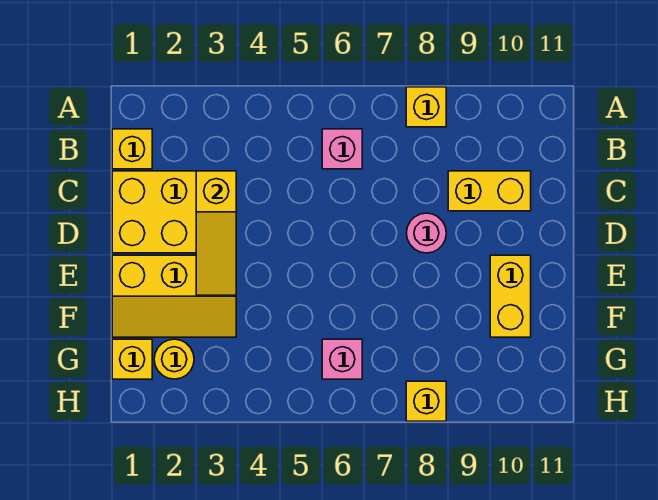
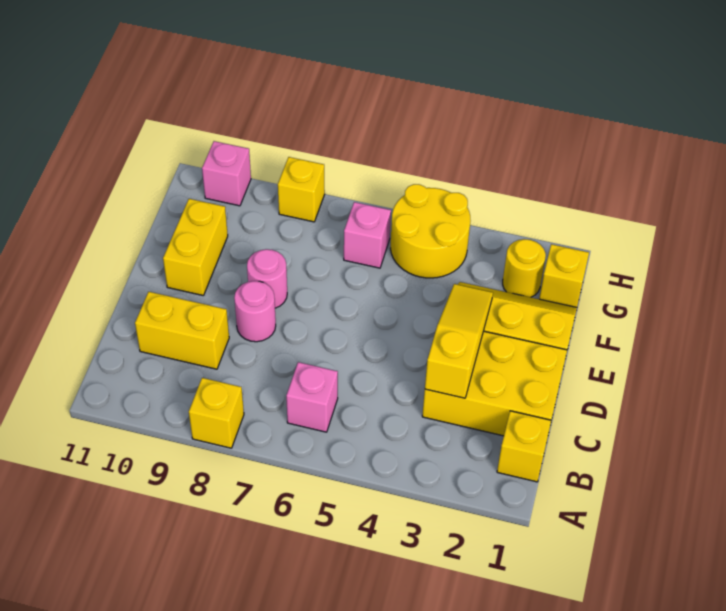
none -> pink 1x1 round brick [247,249,287,308]
none -> yellow 2x2 round brick [390,184,471,278]
none -> pink 1x1 brick [202,141,251,206]

